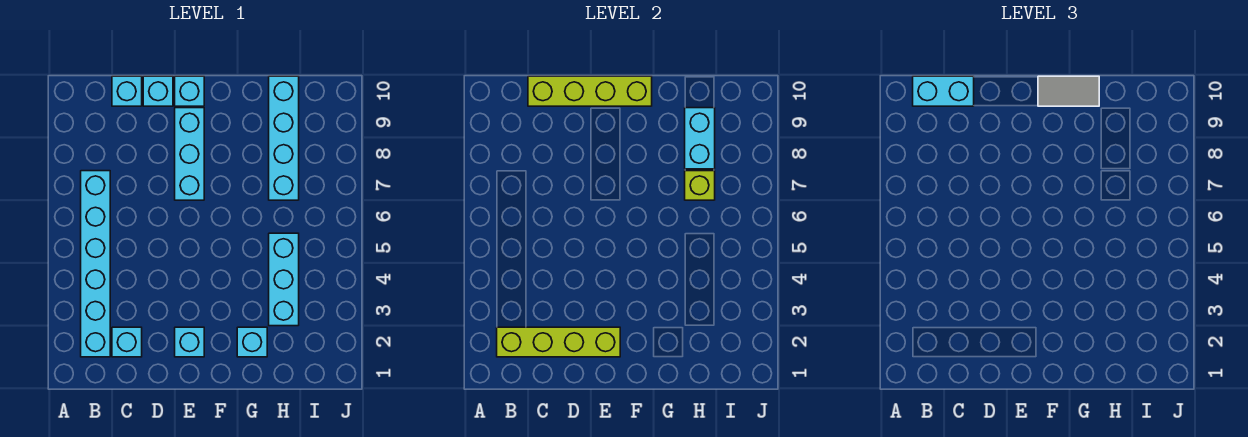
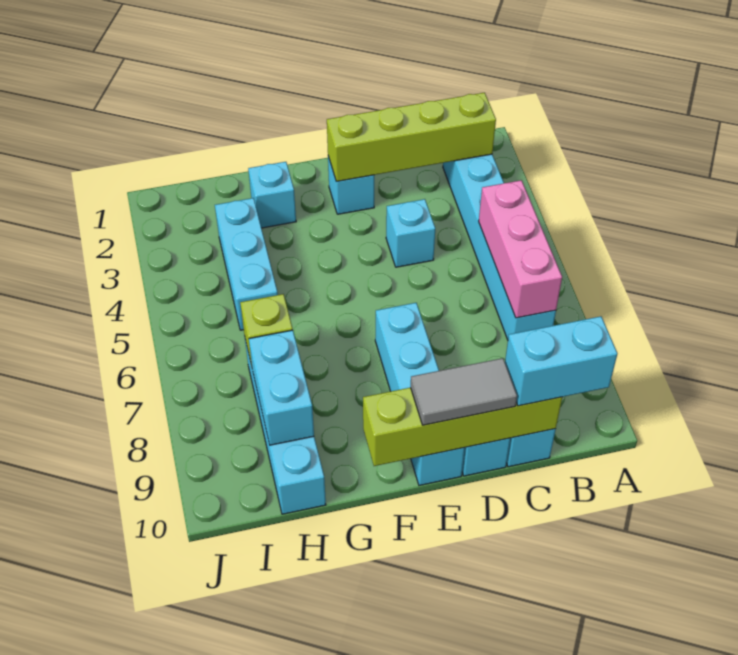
none -> pink 1x3 brick [479,180,562,318]
cyan 1x1 brick [112,327,142,357] -> cyan 1x1 brick moved to [386,199,435,267]
grey 1x2 tile [1038,76,1099,106] -> grey 1x2 tile moved to [411,358,517,425]

